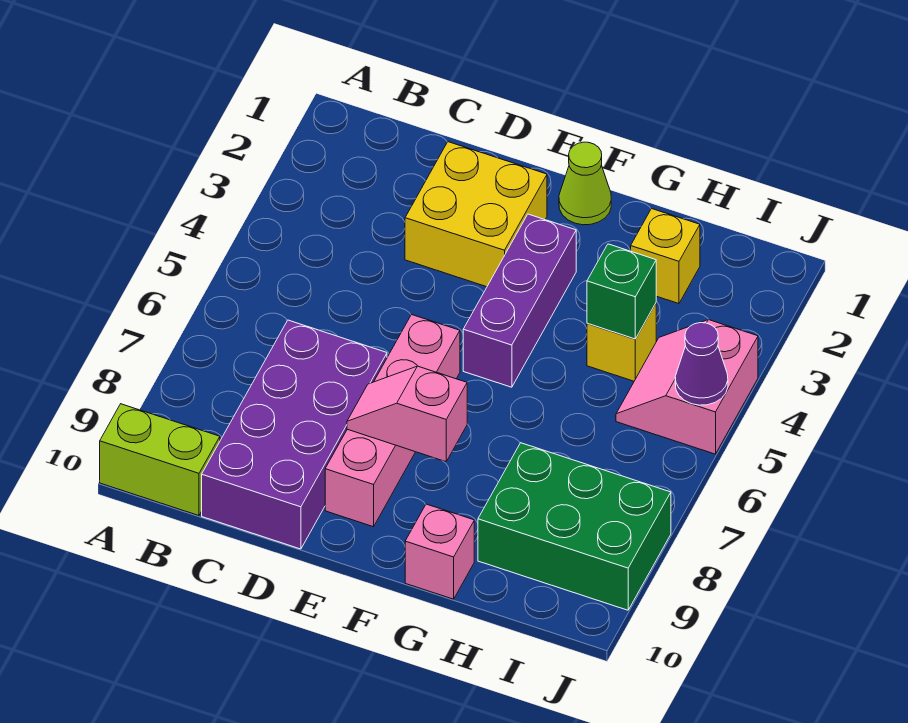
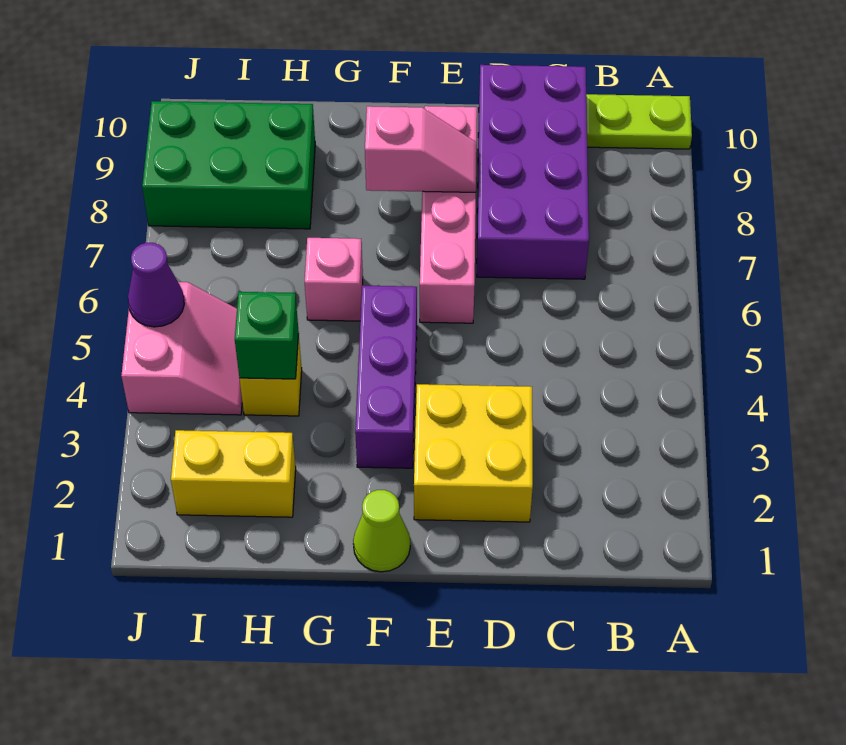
lime 1x2 brick [100,404,220,516] -> lime 1x2 plate [586,94,692,149]
pink 1x1 brick [405,504,474,599] -> pink 1x1 brick moved to [305,238,363,321]
yellow 1x1 brick [631,209,700,304] -> yellow 1x2 brick [171,430,296,517]

